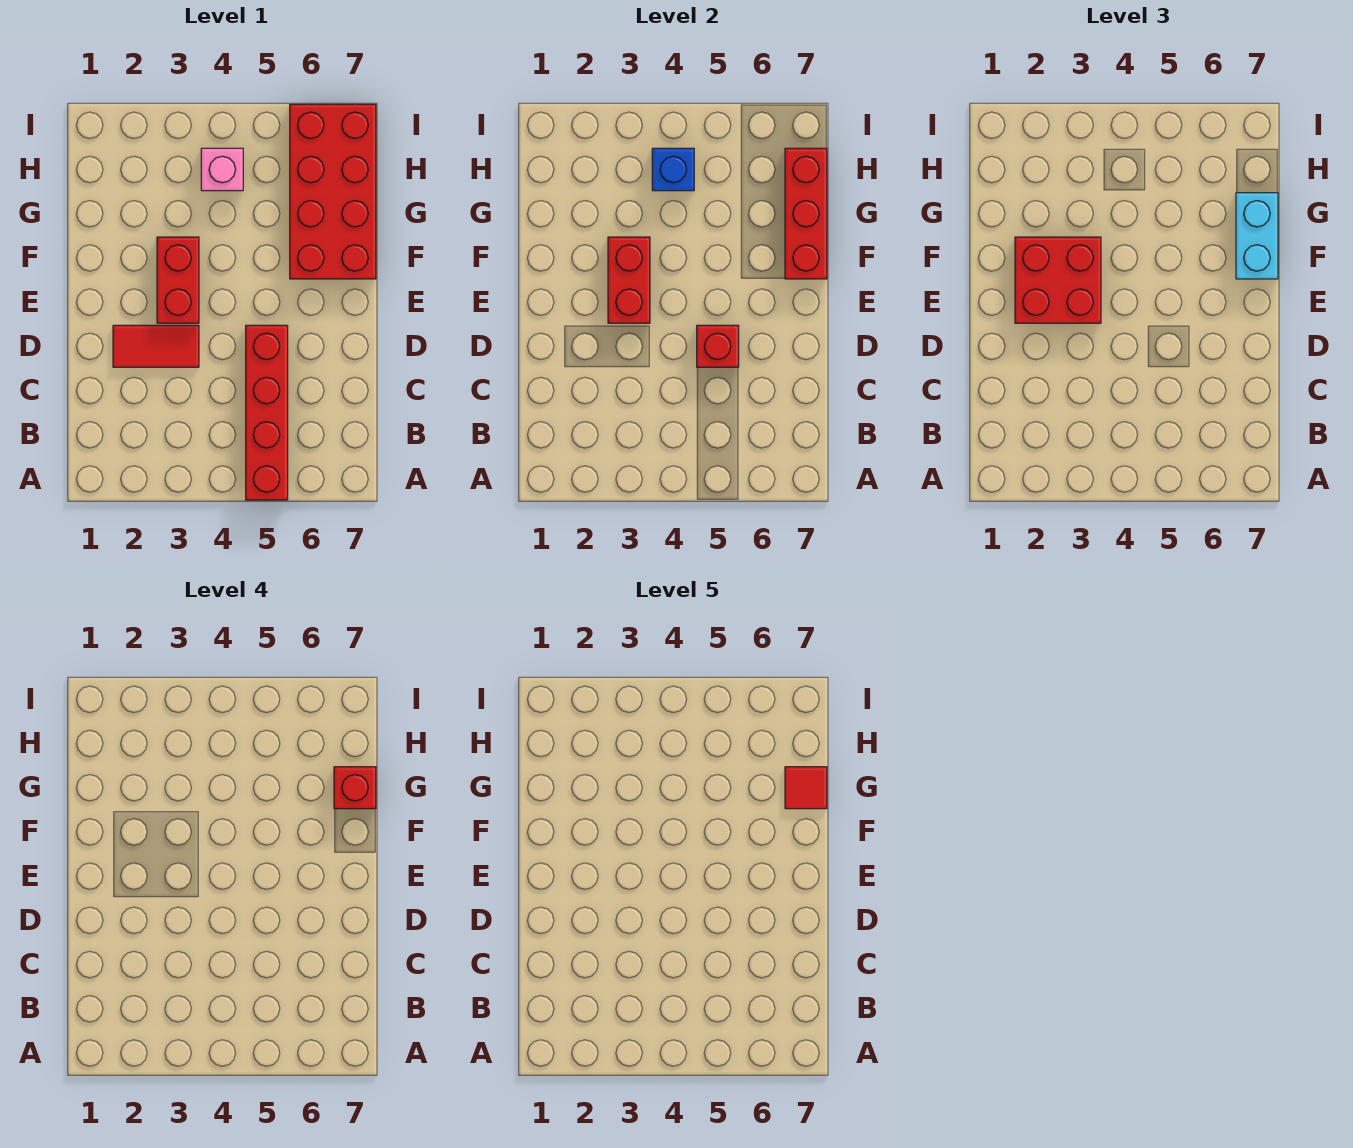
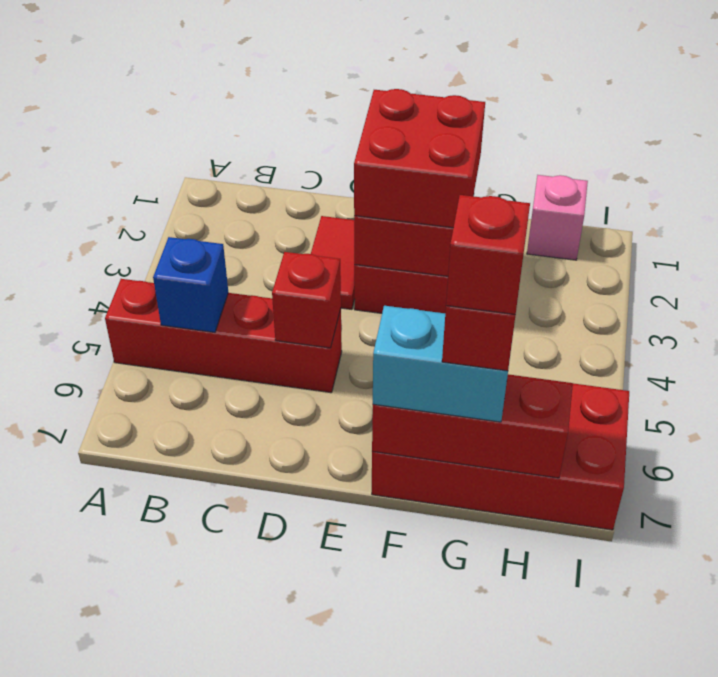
red 1x1 tile [785,767,827,809] -> red 1x1 brick [446,195,530,314]
pink 1x1 brick [201,148,243,191] -> pink 1x1 brick moved to [527,175,588,260]
blue 1x1 brick [652,148,694,191] -> blue 1x1 brick moved to [153,237,228,332]

